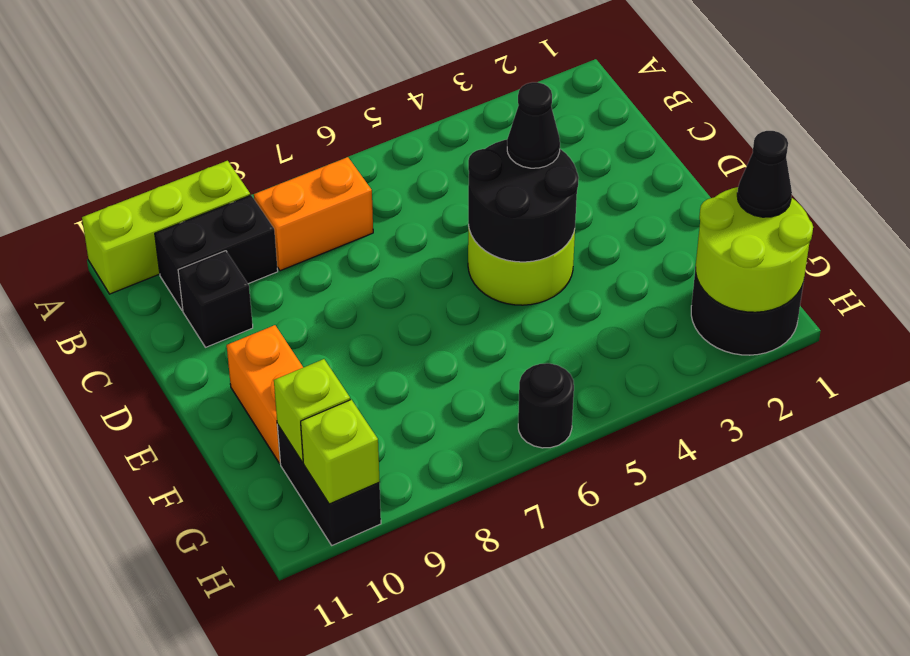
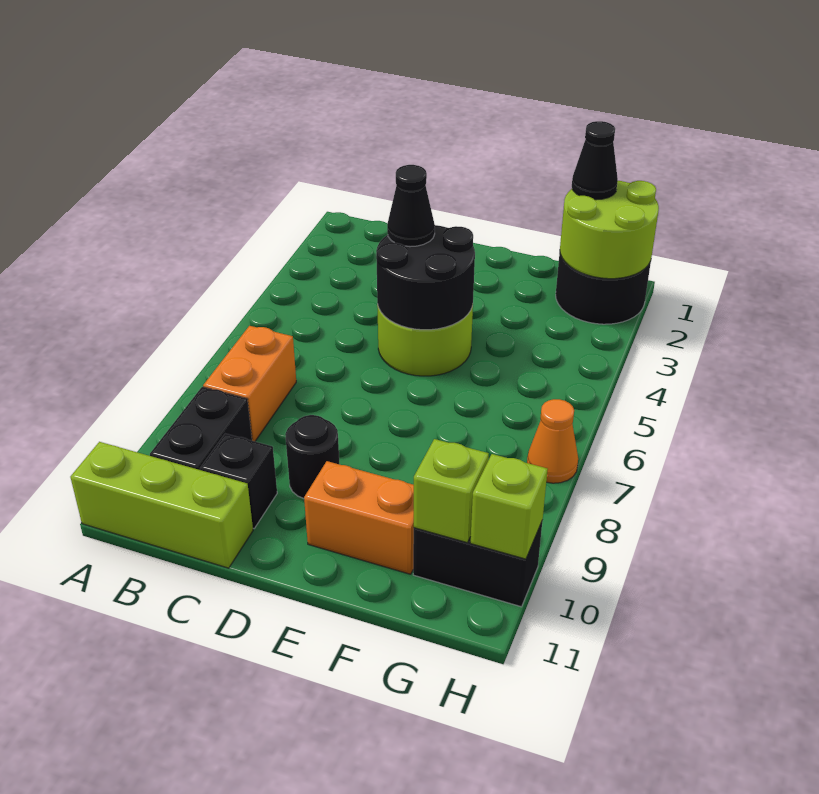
lime 1x3 brick [82,161,250,294] -> lime 1x3 brick turned to [70,442,253,568]
black 1x1 round brick [518,363,574,448] -> black 1x1 round brick moved to [285,415,339,499]
none -> orange 1x1 cone [527,399,578,483]

